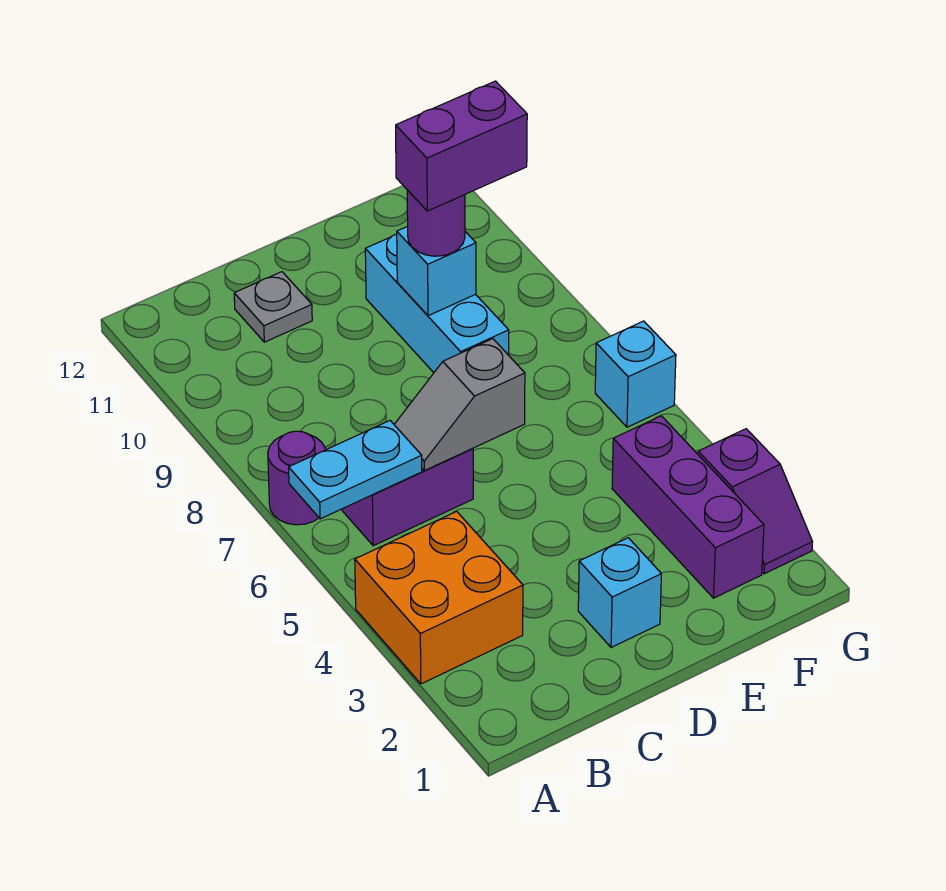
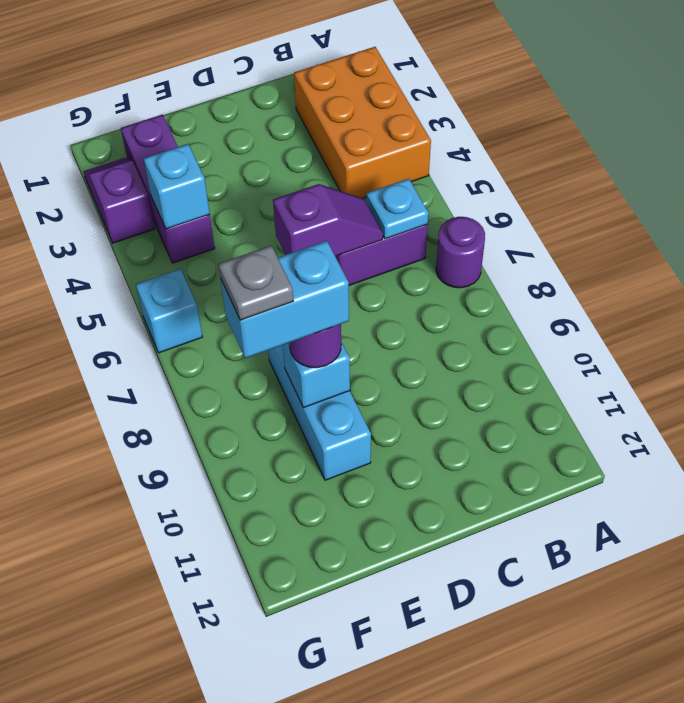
orange 2x2 brick [355,511,523,684] -> orange 2x3 brick [294,47,431,198]
cyan 1x2 plate [289,421,422,519] -> cyan 1x1 plate [366,179,428,239]
grey 1x2 slope [394,339,525,471] -> purple 1x2 slope [273,184,383,256]
grey 1x1 plate [234,272,312,342] -> grey 1x1 plate moved to [219,246,293,320]
cyan 1x1 brick [578,538,661,647] -> cyan 1x1 brick moved to [144,144,210,229]
purple 1x2 brick [396,81,527,211] -> cyan 1x2 brick [221,241,349,358]

